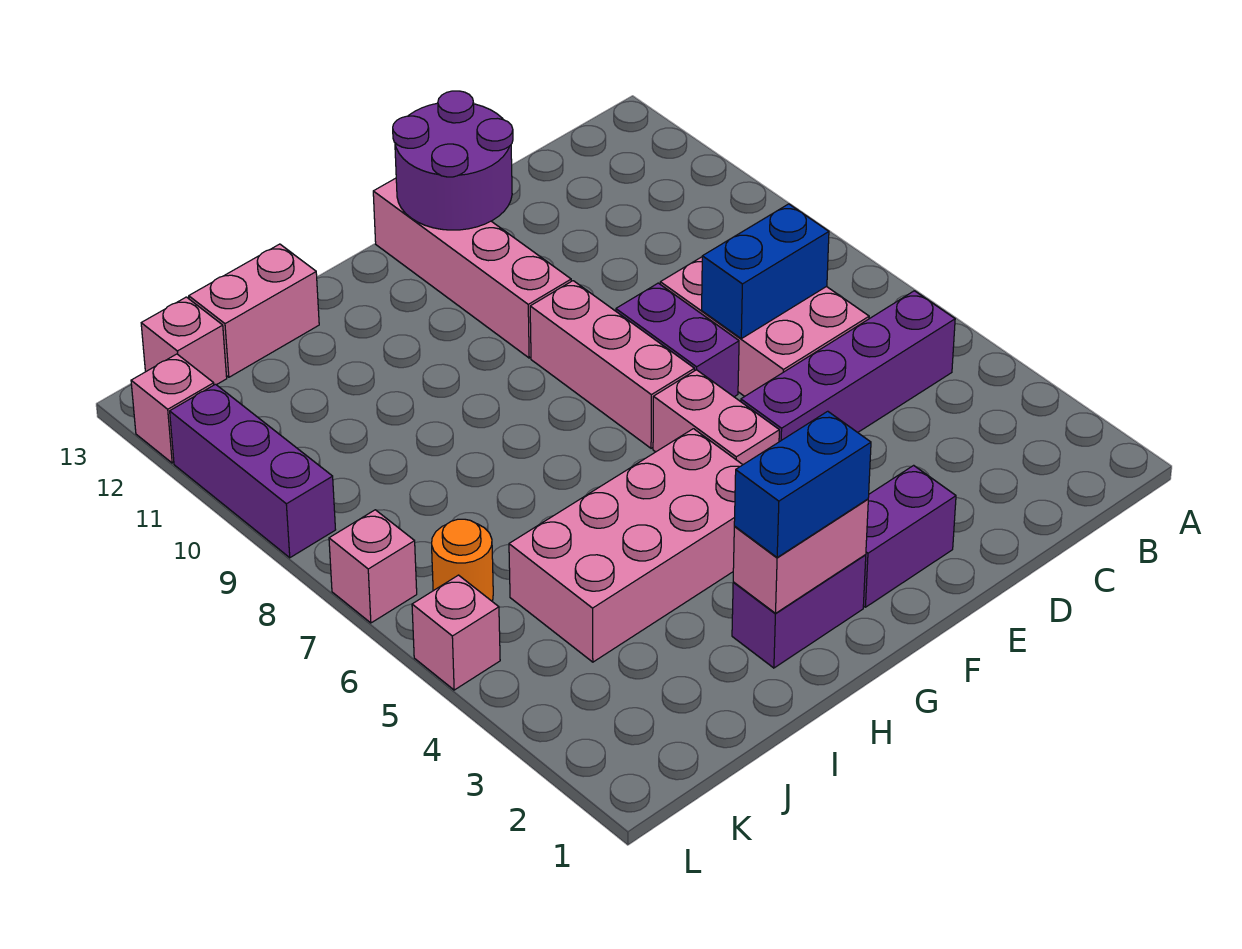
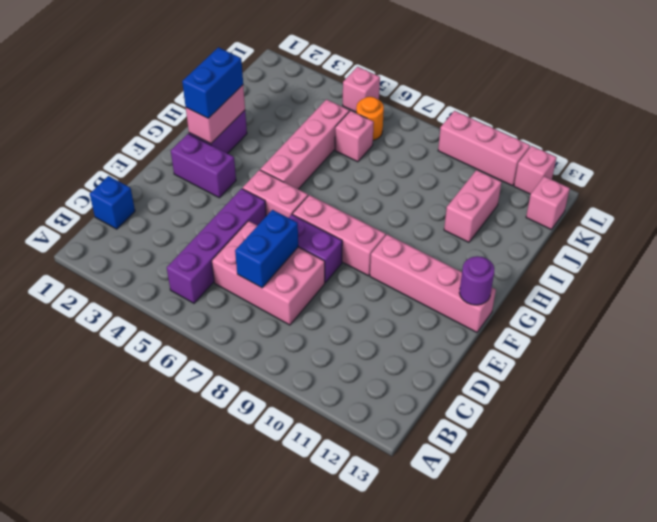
none -> blue 1x1 brick [90,176,135,229]
purple 1x2 brick [863,465,956,607] -> purple 1x2 brick turned to [171,134,236,198]
purple 2x2 round brick [393,91,513,230] -> purple 1x1 round brick [459,256,495,305]
pink 2x4 brick [509,429,743,662] -> pink 1x4 brick [260,99,349,189]
pink 1x2 brick [189,244,319,377] -> pink 1x2 brick moved to [444,170,502,242]
pink 1x1 brick [329,510,417,623] -> pink 1x1 brick moved to [335,111,374,162]
purple 1x3 brick [170,384,336,558] -> pink 1x3 brick [438,111,530,186]

